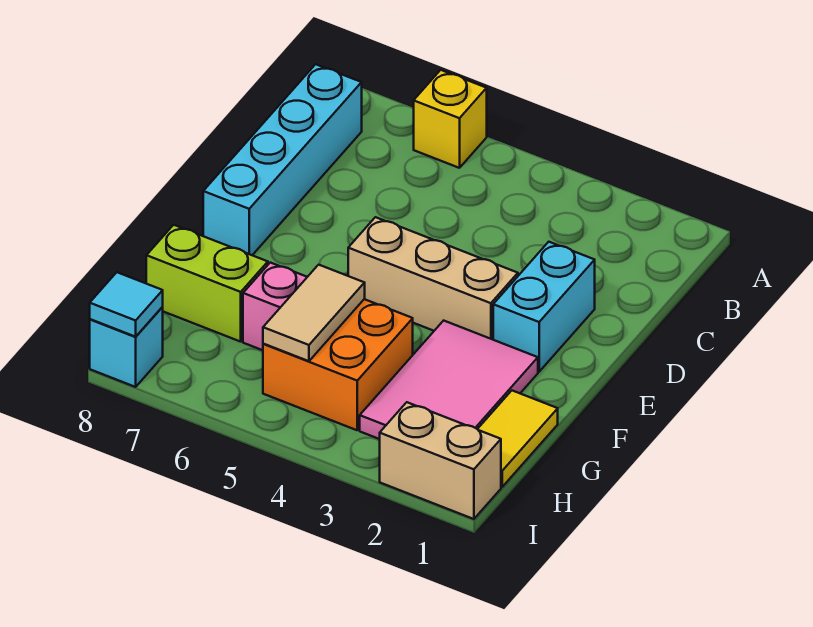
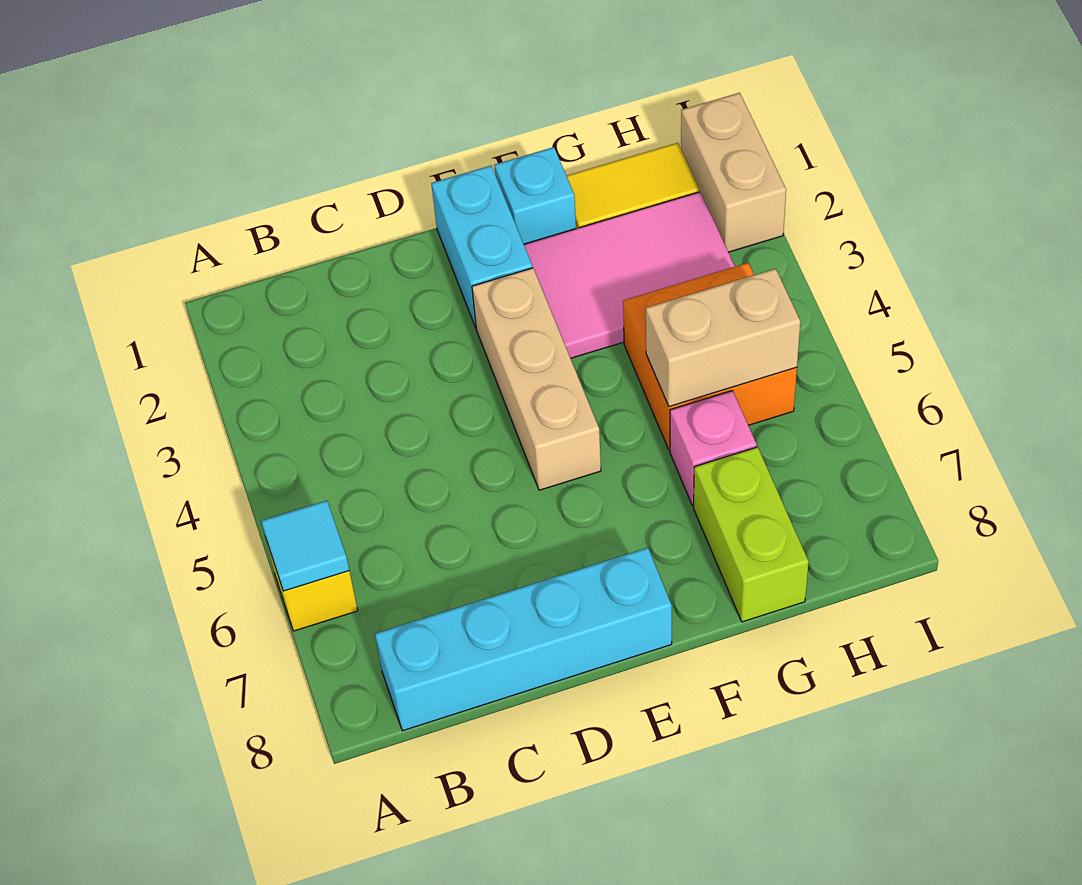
cyan 1x2 brick [493,242,595,372] -> cyan 1x2 brick turned to [431,166,532,328]
tan 1x2 tile [263,265,365,361] -> tan 1x2 brick [646,269,800,406]
cyan 1x1 brick [90,307,163,387] -> cyan 1x1 brick moved to [494,147,576,244]
cyan 1x1 tile [90,272,163,337] -> cyan 1x1 tile moved to [261,501,349,591]

